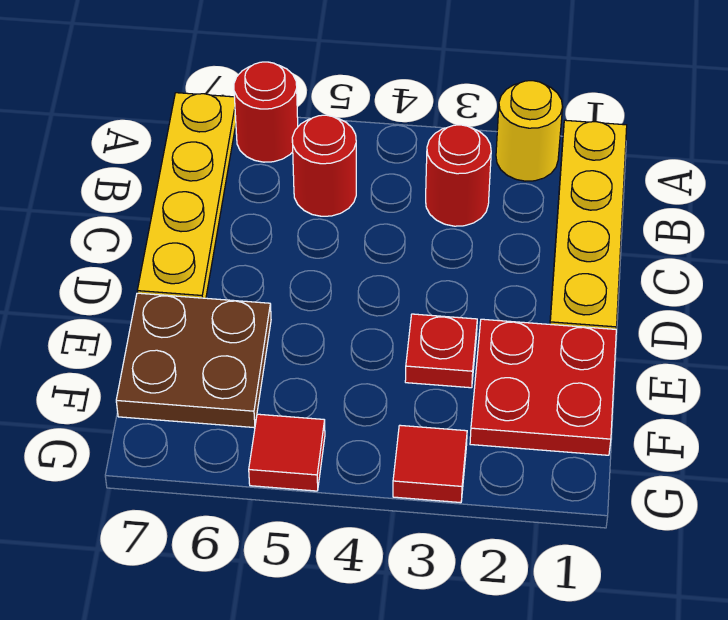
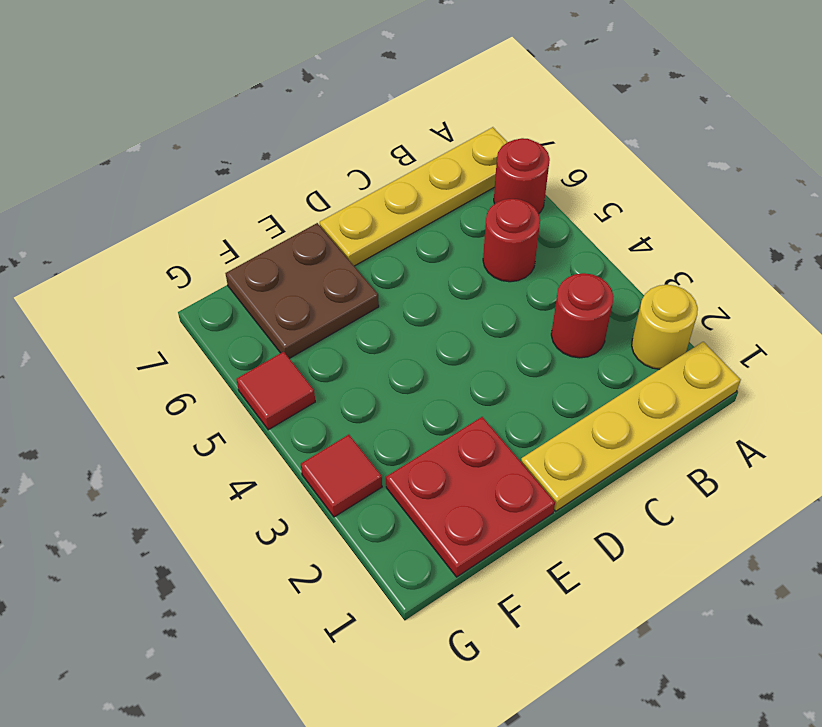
red 1x1 plate [405,314,477,388] -> none

